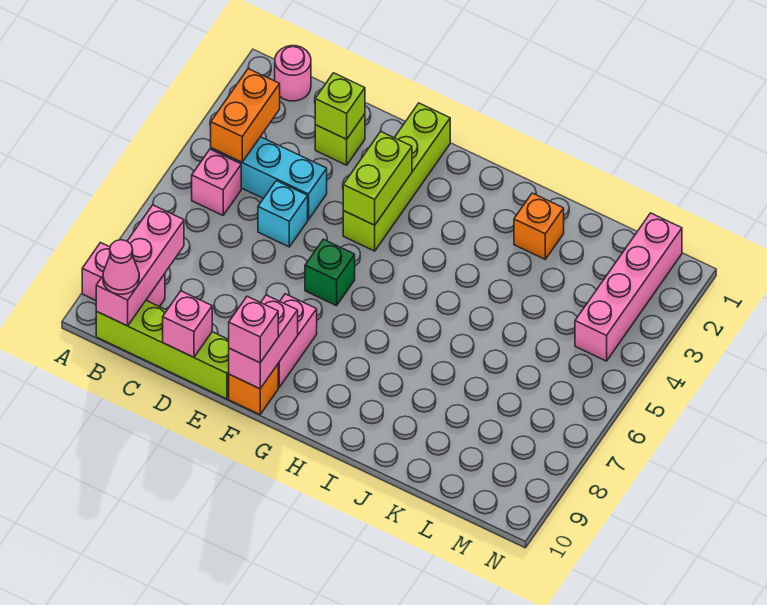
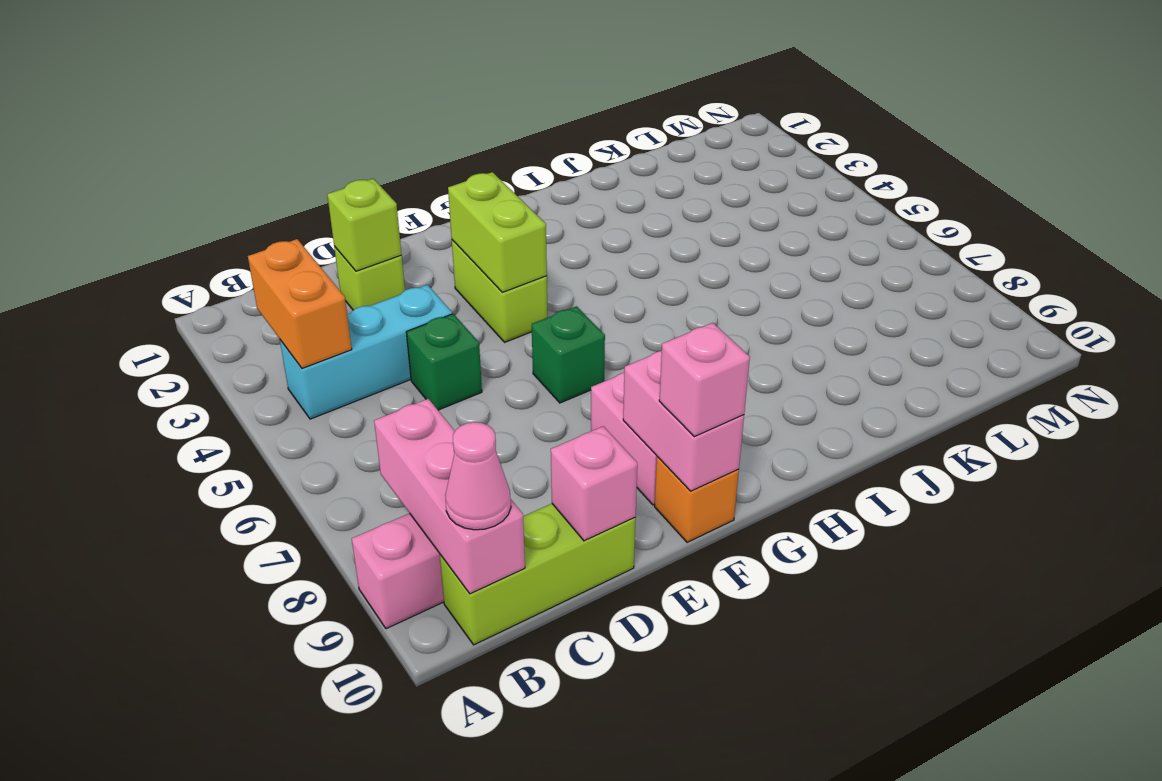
pink 1x1 round brick [275,46,311,101] -> none
pink 1x1 brick [192,149,241,215] -> none
lime 1x4 brick [96,301,229,399] -> lime 1x3 brick [440,504,635,645]
cyan 1x1 brick [258,181,308,247] -> green 1x1 brick [406,314,482,410]
lime 1x4 brick [343,103,450,251] -> lime 1x2 brick [452,240,548,342]
orange 1x1 brick [514,193,564,259] -> none
pink 1x4 brick [575,213,682,361] -> none

